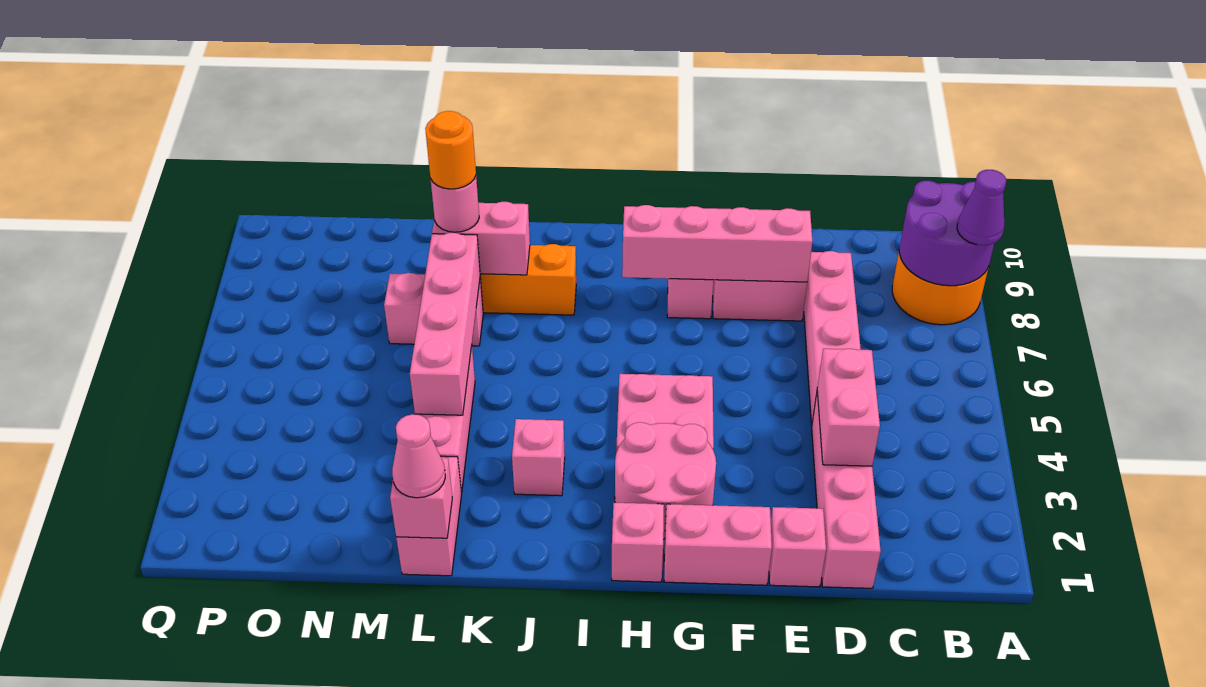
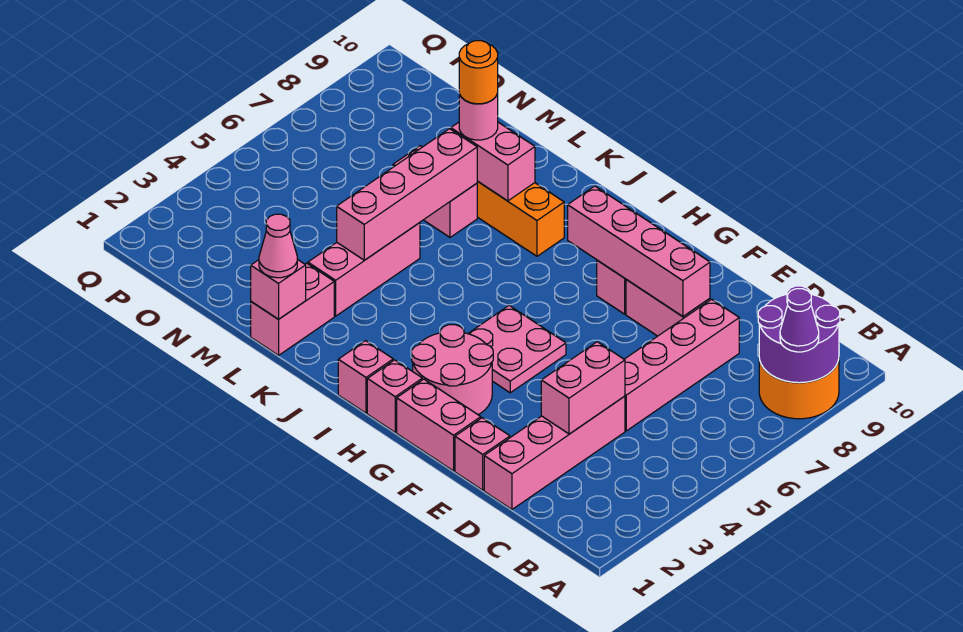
pink 1x1 brick [512,419,565,496] -> pink 1x1 brick moved to [338,341,393,413]

